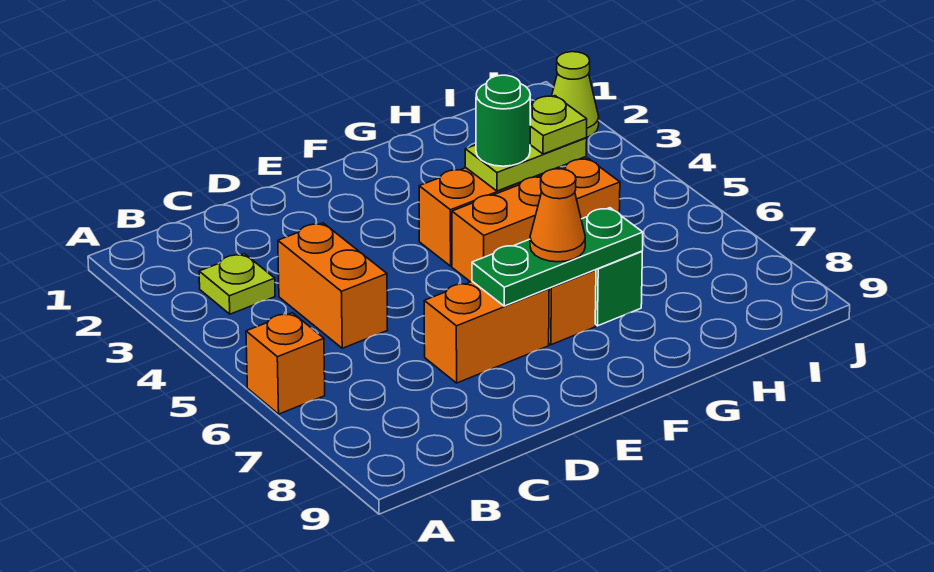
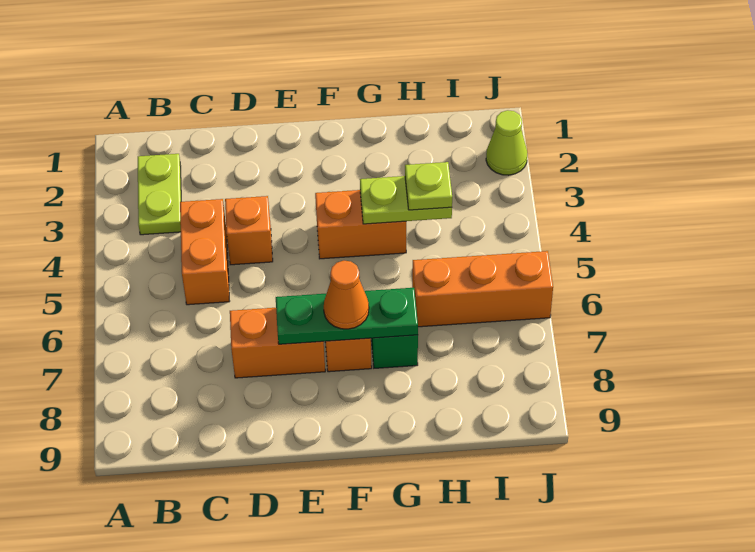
orange 1x1 brick [246,313,325,414] -> orange 1x1 brick moved to [225,196,273,265]
lime 1x1 plate [199,254,275,314] -> lime 1x2 plate [138,154,181,235]
orange 1x3 brick [452,158,620,282] -> orange 1x3 brick moved to [412,251,553,327]
green 1x1 round brick [476,75,530,166] -> none

